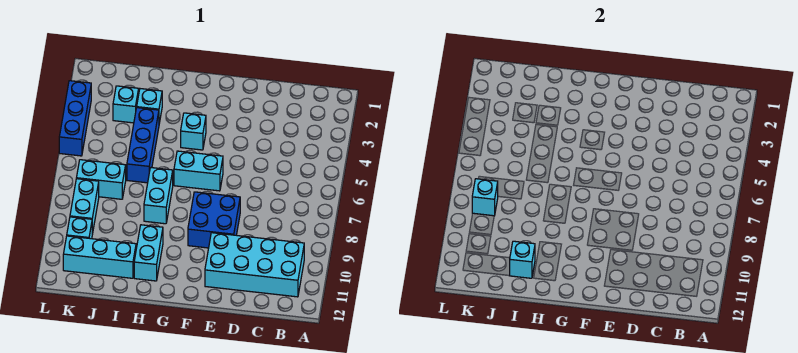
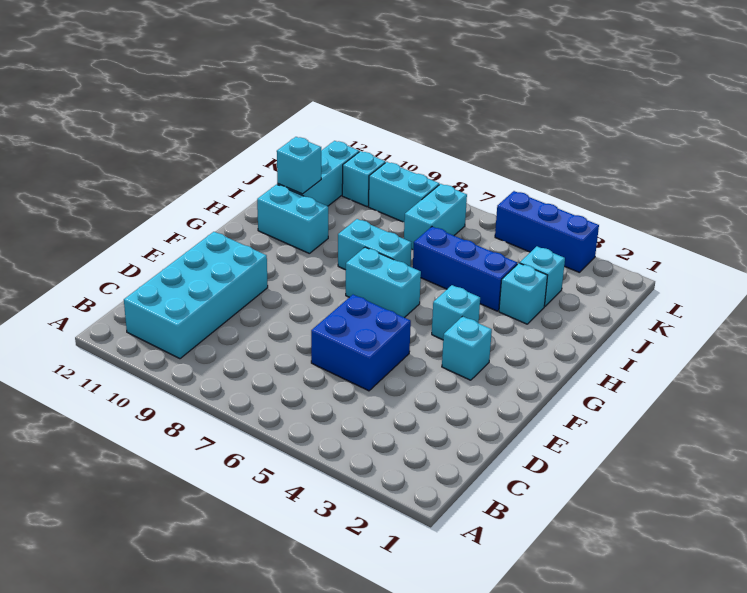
blue 2x2 brick [188,192,240,248] -> blue 2x2 brick moved to [311,295,411,391]
cyan 1x2 brick [174,151,223,191] -> cyan 1x2 brick turned to [346,247,421,318]
cyan 1x1 brick [472,179,498,216] -> cyan 1x1 brick moved to [442,316,492,380]

